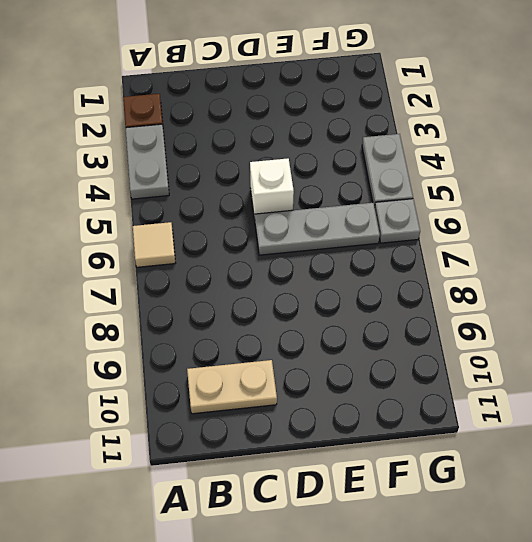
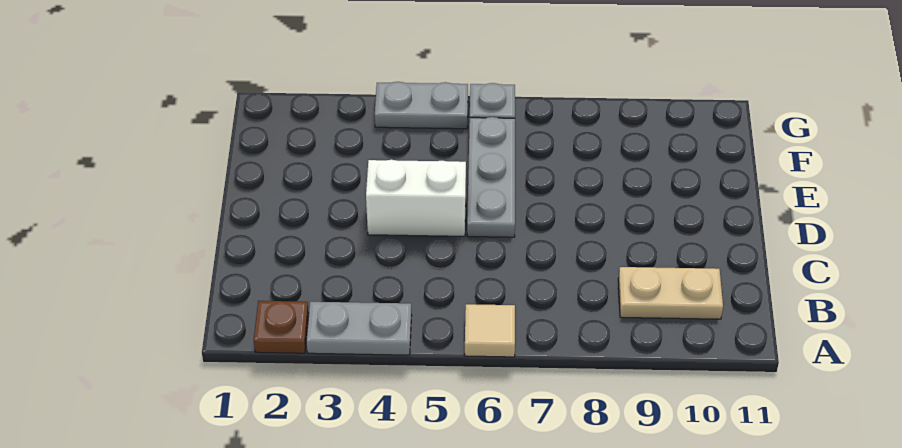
tan 1x2 plate [187,360,277,414] -> tan 1x2 plate turned to [618,267,723,319]
white 1x1 brick [250,158,294,219] -> white 1x2 brick [366,160,466,236]

